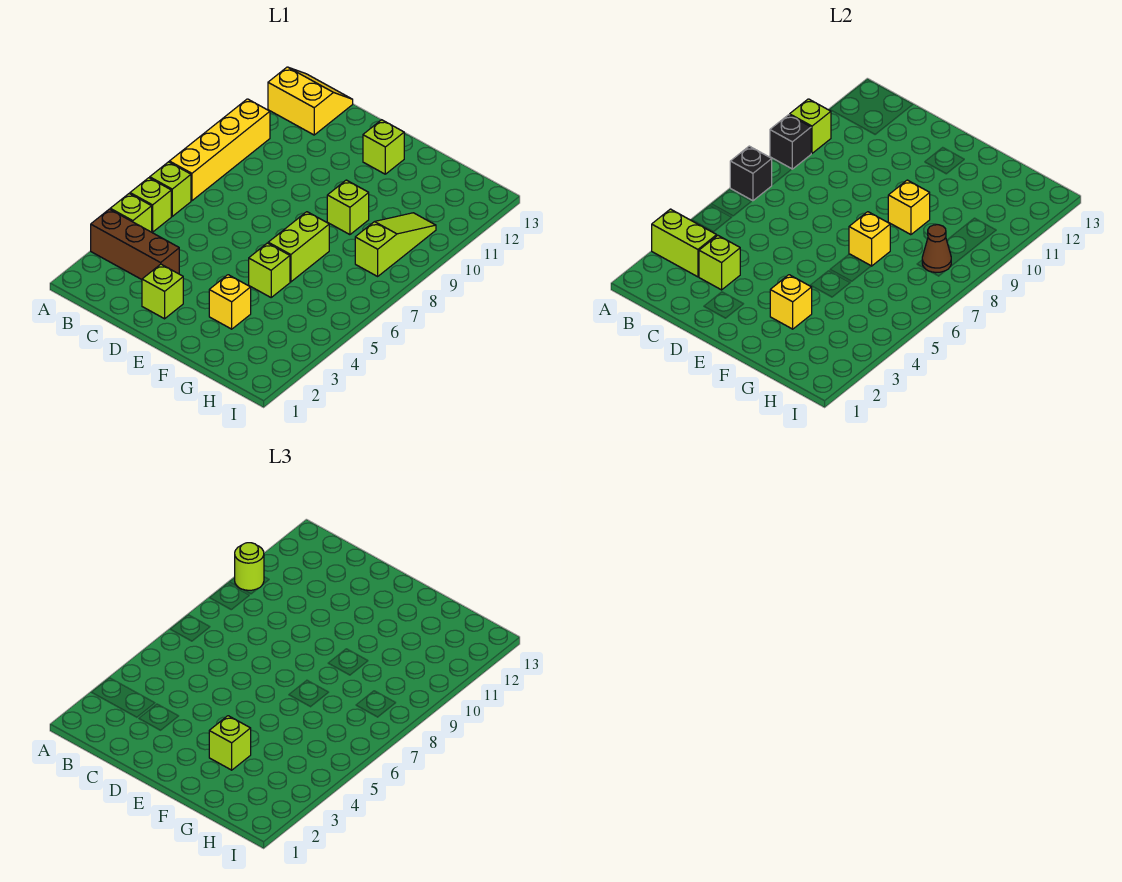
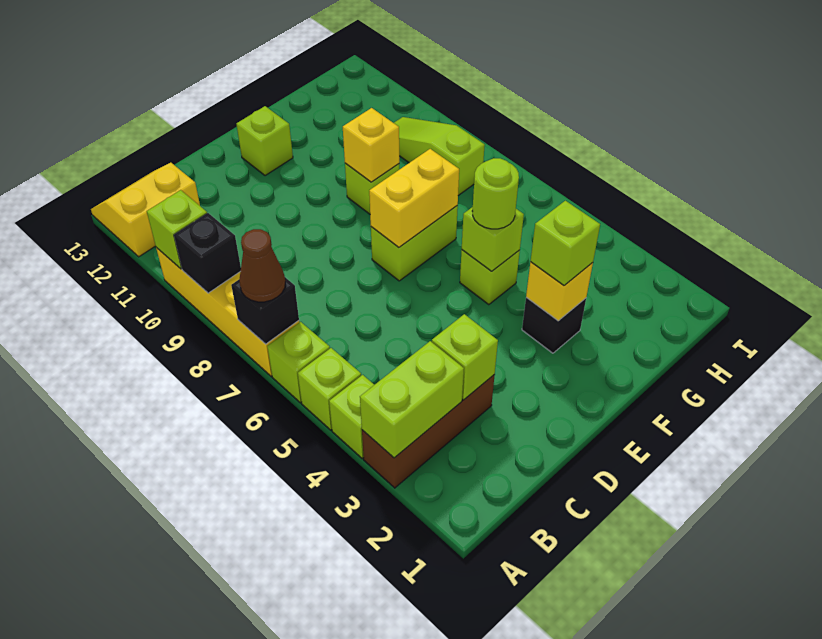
lime 1x1 round brick [235,543,264,590] -> lime 1x1 round brick moved to [472,158,519,229]
lime 1x1 brick [142,264,183,319] -> lime 1x1 brick moved to [462,207,524,271]
yellow 1x1 brick [209,275,251,329] -> black 1x1 brick [522,298,586,353]
lime 1x2 brick [268,212,329,282] -> lime 1x2 brick turned to [371,206,458,281]
yellow 1x1 brick [849,212,890,266] -> yellow 1x2 brick [369,149,459,247]
brown 1x1 cone [922,225,951,272] -> brown 1x1 cone moved to [239,229,285,302]

